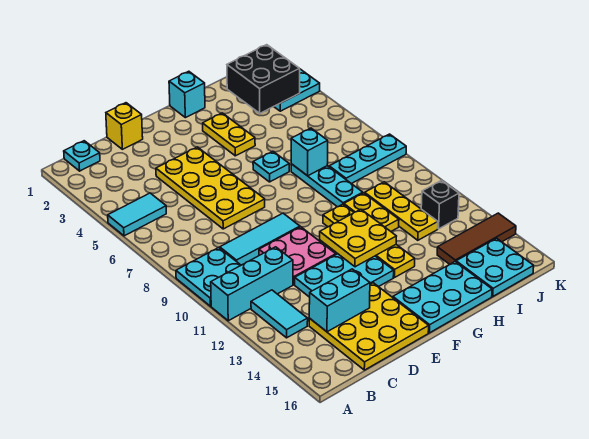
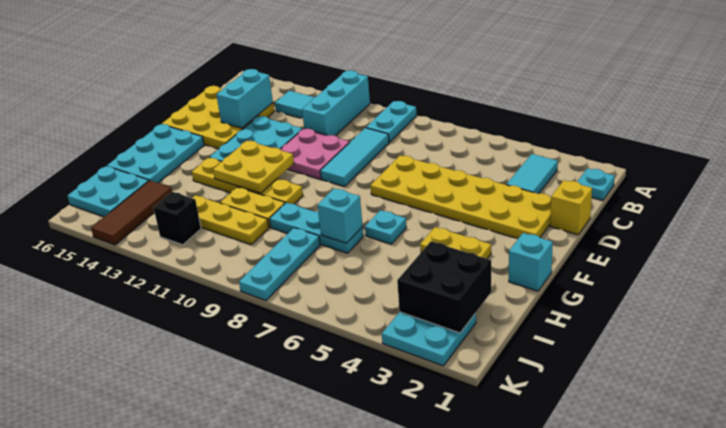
cyan 1x2 tile [108,193,166,236] -> cyan 1x2 tile moved to [506,154,558,194]
cyan 2x2 plate [176,248,241,306] -> cyan 1x2 plate [366,101,417,142]
yellow 2x4 plate [156,147,265,229] -> yellow 2x6 plate [371,156,551,239]

